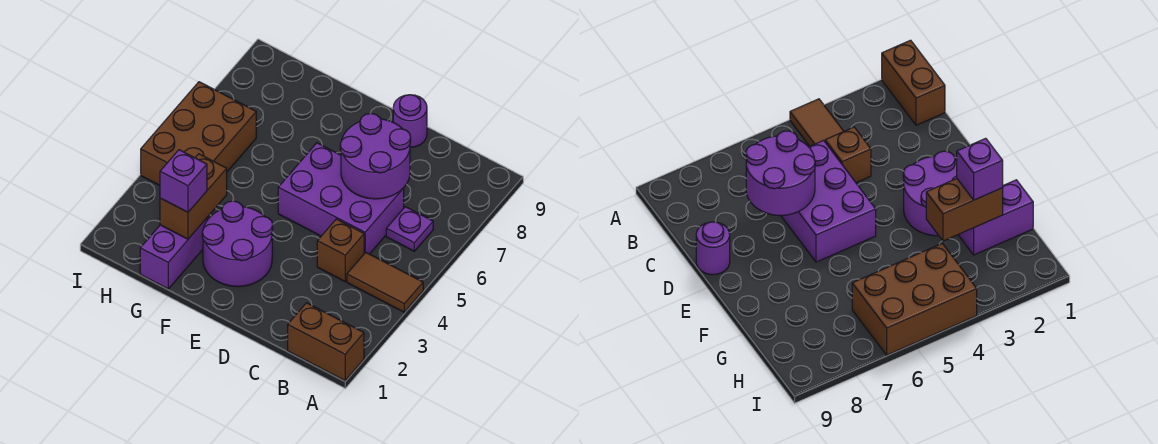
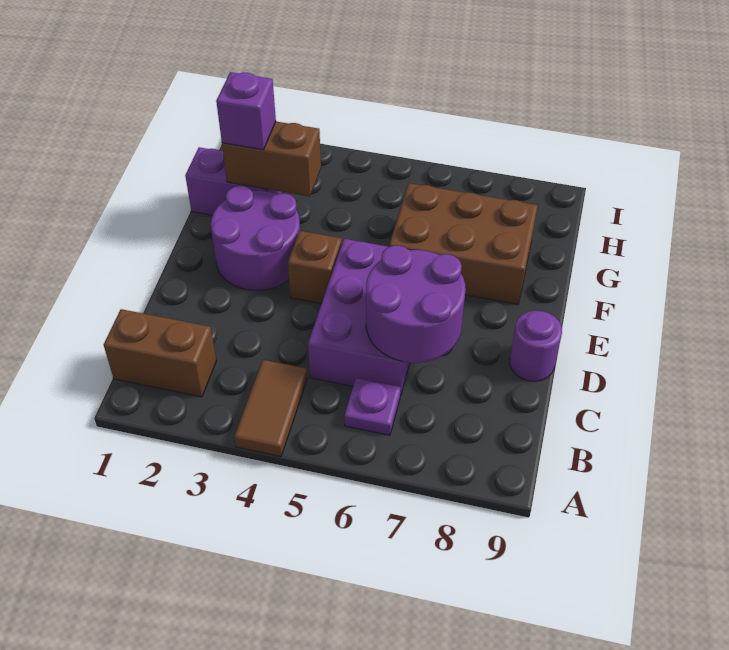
brown 1x2 brick [288,303,364,381] -> brown 1x2 brick turned to [104,309,216,397]
brown 1x1 brick [317,219,364,282] -> brown 1x1 brick moved to [288,231,342,304]
brown 2x3 brick [141,82,256,185] -> brown 2x3 brick moved to [389,183,538,304]

